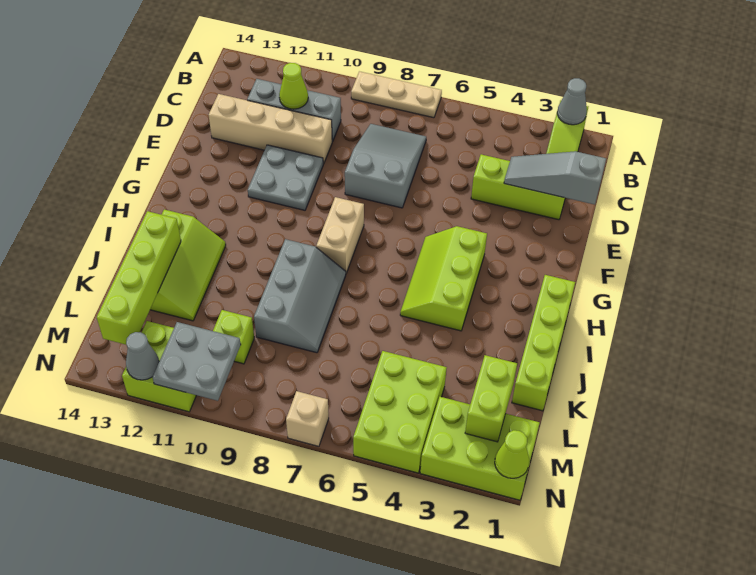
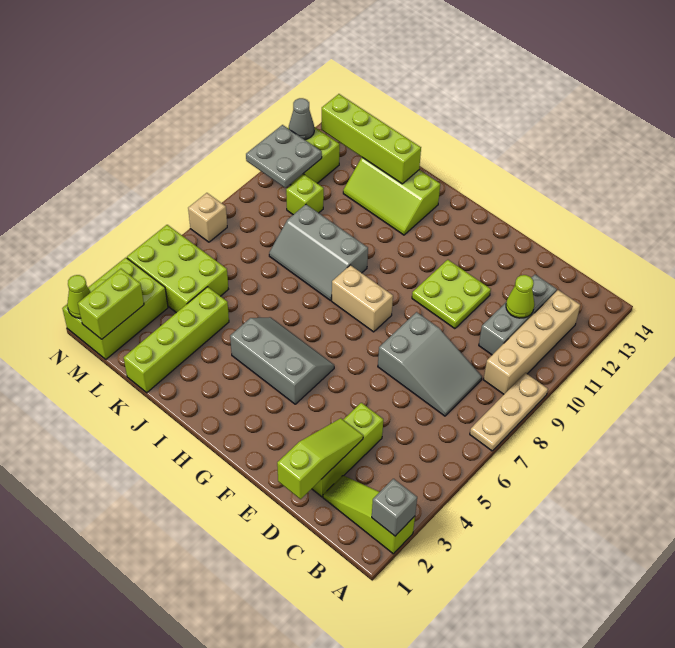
grey 1x1 cone [557,78,587,125] -> grey 1x1 brick [372,479,417,536]
grey 1x3 slope [504,151,606,205] -> lime 1x3 slope [277,418,363,499]
tan 1x4 brick [209,94,333,164] -> tan 1x4 brick moved to [484,290,580,394]
grey 2x2 plate [248,145,323,210] -> lime 2x2 plate [412,260,491,329]
lime 2x3 slope [400,226,487,331] -> grey 2x3 slope [230,317,334,404]
lime 1x4 brick [512,275,575,411] -> lime 1x4 brick turned to [124,287,229,393]
lime 1x2 brick [465,355,517,442] -> lime 1x2 brick turned to [78,269,144,339]

